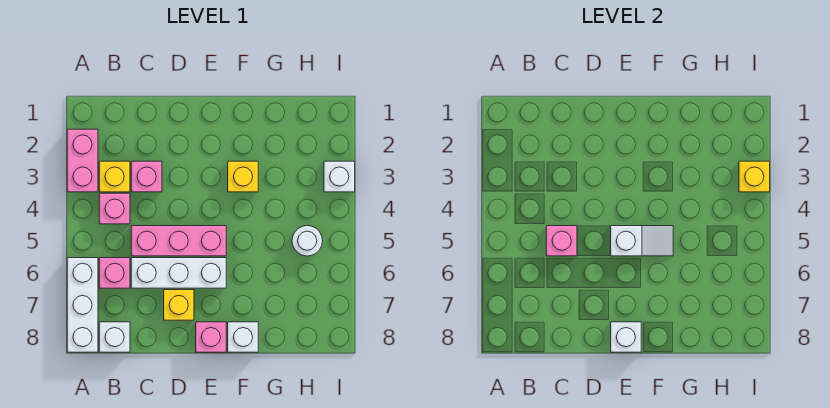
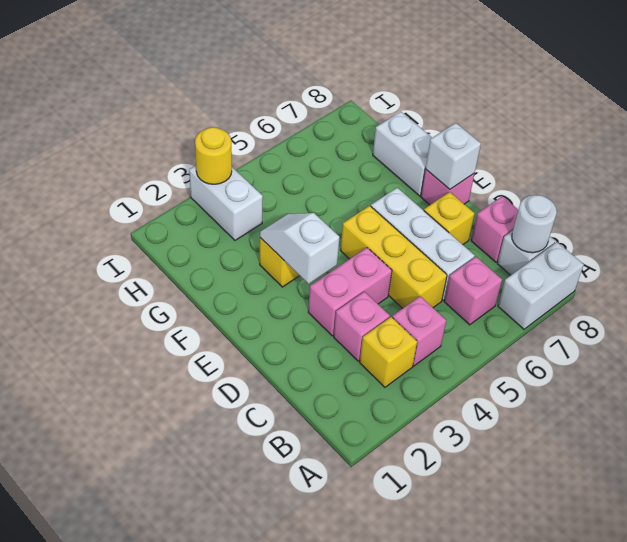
pink 1x2 brick [67,129,98,192] -> pink 1x2 brick moved to [308,248,392,336]
white 1x3 brick [67,258,98,352] -> white 1x2 brick [498,242,584,329]
pink 1x3 brick [131,226,226,256] -> yellow 1x3 brick [340,206,447,308]
pink 1x1 brick [546,226,577,256] -> pink 1x1 brick moved to [471,196,518,262]
white 1x2 slope [611,226,673,256] -> white 1x2 slope moved to [260,213,339,284]
white 1x1 brick [228,322,258,352] -> white 1x2 brick [373,112,432,196]
white 1x1 round brick [292,226,322,256] -> white 1x1 round brick moved to [512,195,557,253]
white 1x1 brick [324,161,355,192] -> white 1x2 brick [189,166,263,240]
yellow 1x1 brick [739,161,770,192] -> yellow 1x1 round brick [195,127,232,184]

